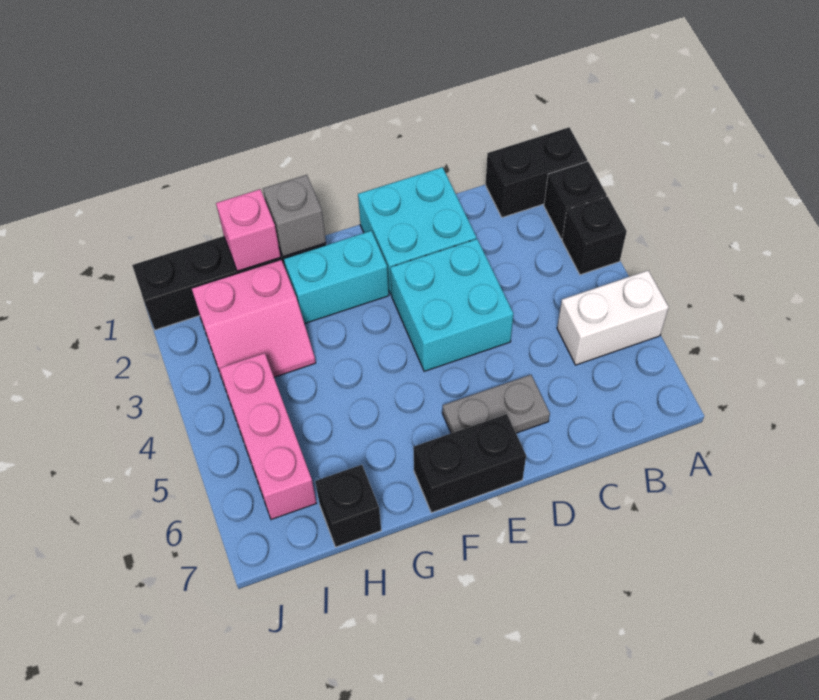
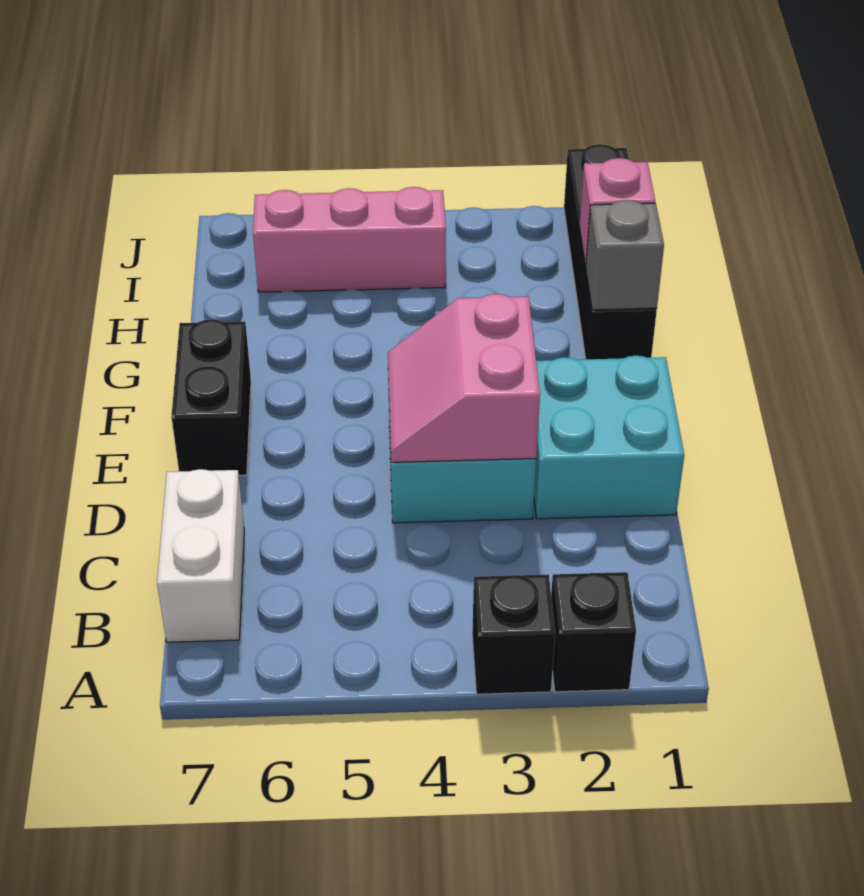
black 1x2 brick [486,127,587,218] -> none
white 1x2 brick [557,271,669,365] -> white 1x2 brick moved to [157,469,244,642]
grey 1x2 plate [442,375,550,433] -> none
cyan 1x2 brick [284,231,389,324] -> none
pink 2x2 slope [192,260,316,384] -> pink 2x2 slope moved to [388,294,540,462]
black 1x1 brick [315,465,381,547] -> none

